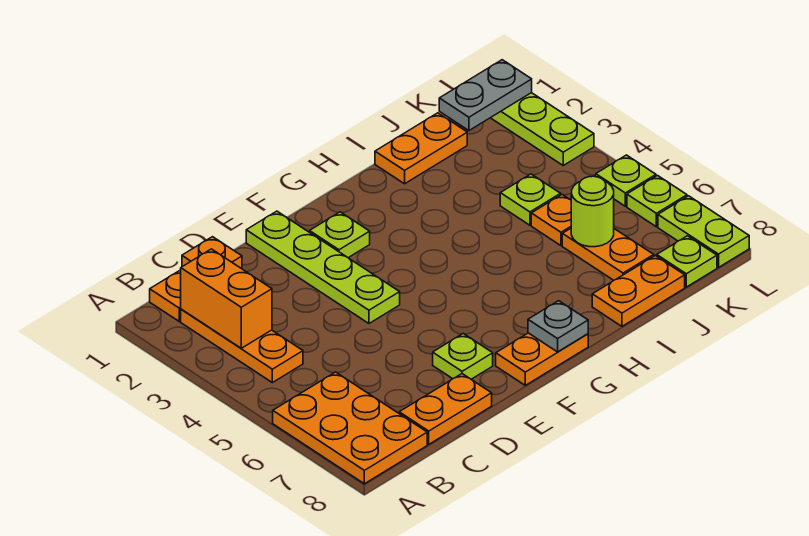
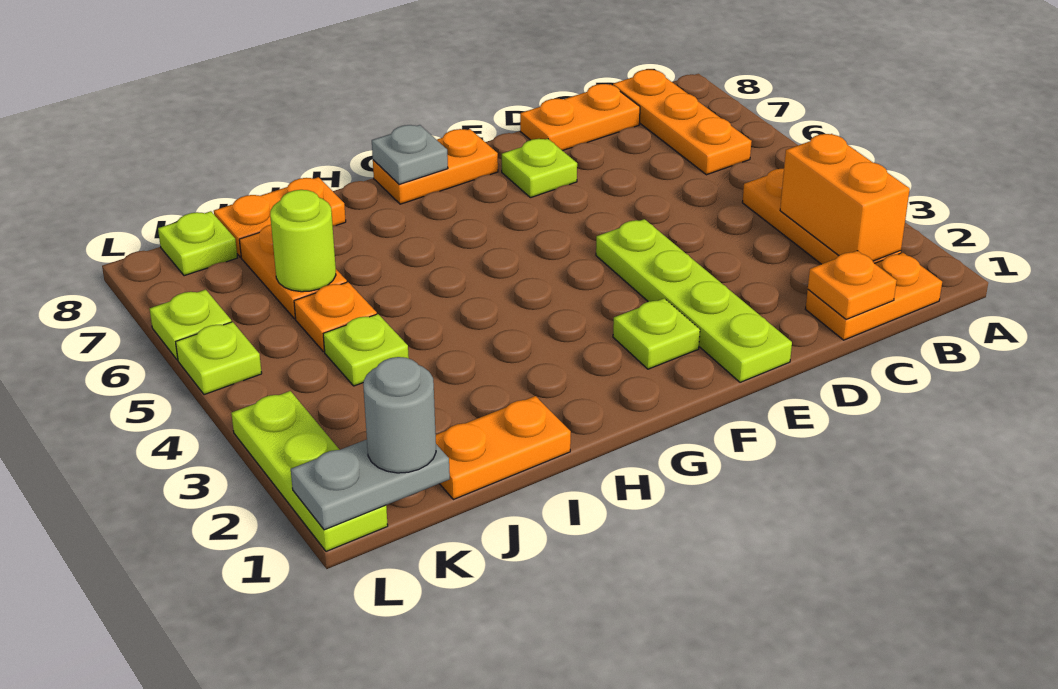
orange 2x3 plate [273,372,427,484] -> orange 1x3 plate [613,69,752,175]
none -> grey 1x1 round brick [363,357,436,473]
lime 1x2 plate [658,196,749,267] -> none

